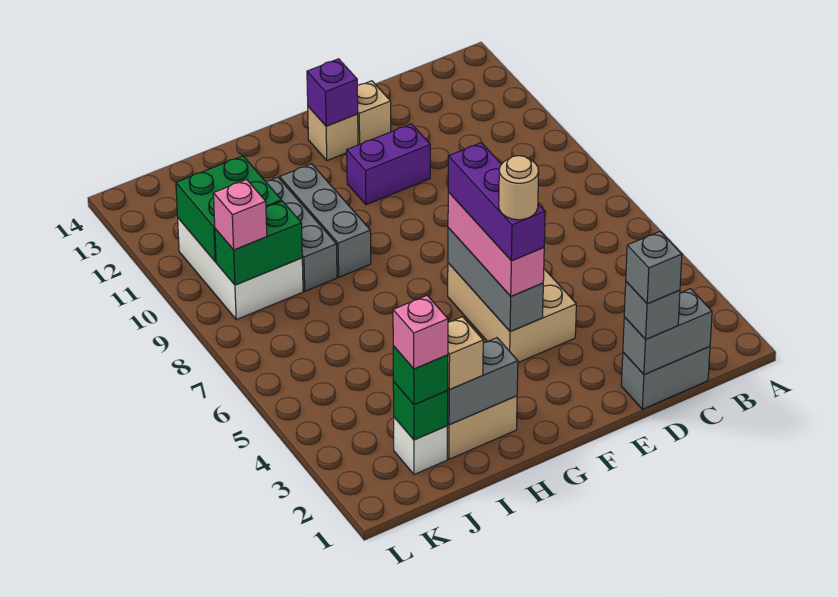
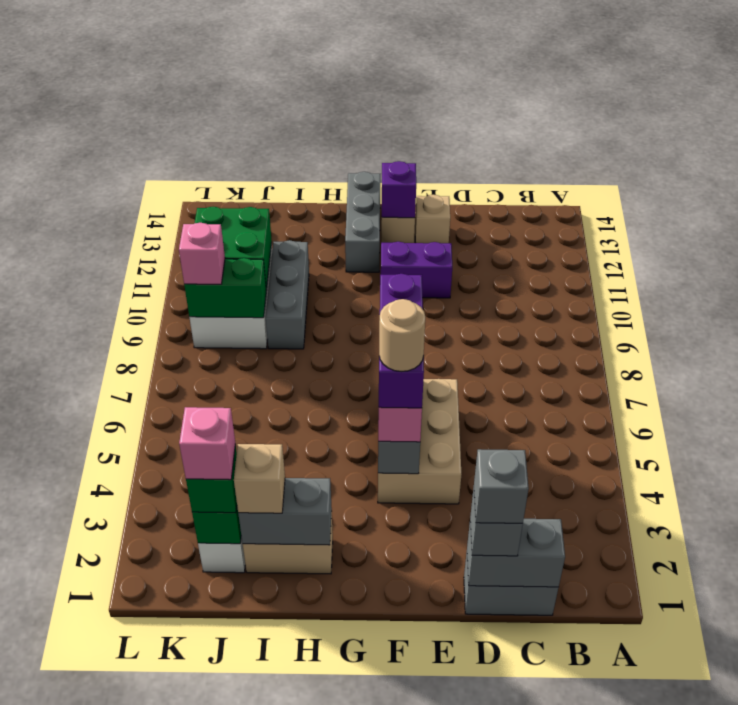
grey 1x3 brick [280,164,371,277] -> grey 1x3 brick moved to [345,172,380,272]

